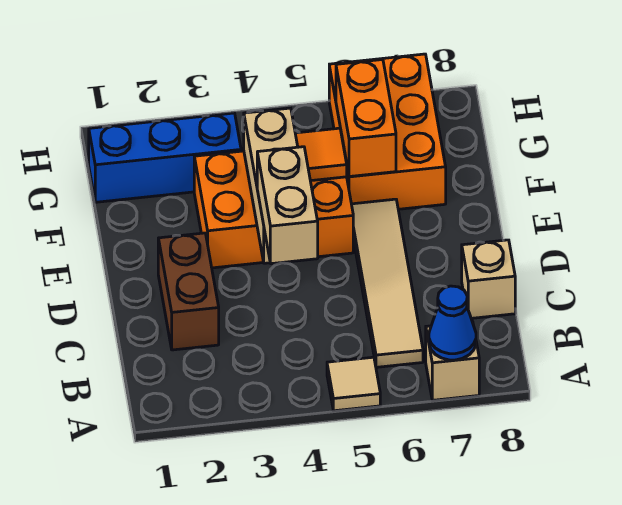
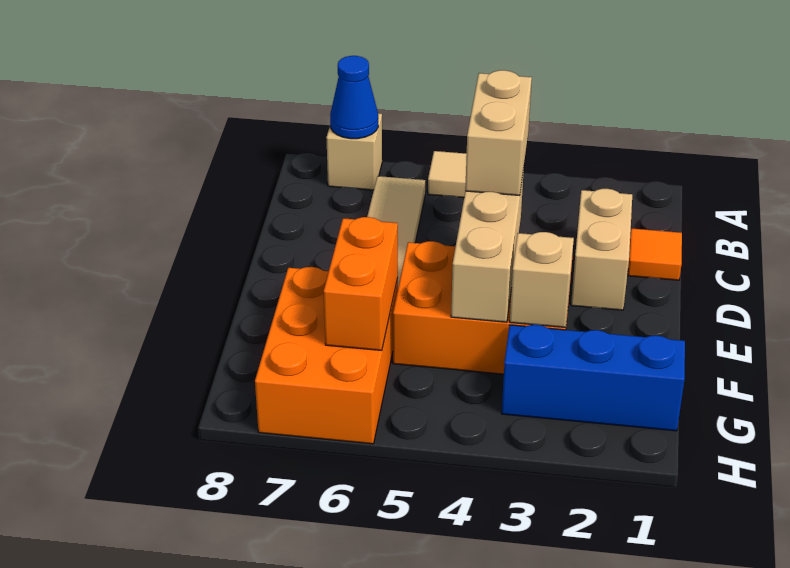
brown 1x2 brick [158,233,219,350] -> tan 1x2 brick [571,189,632,310]
tan 1x1 brick [462,240,515,318] -> tan 1x1 brick moved to [510,232,574,328]
orange 1x1 tile [295,128,347,181] -> orange 1x1 tile moved to [628,228,682,280]

